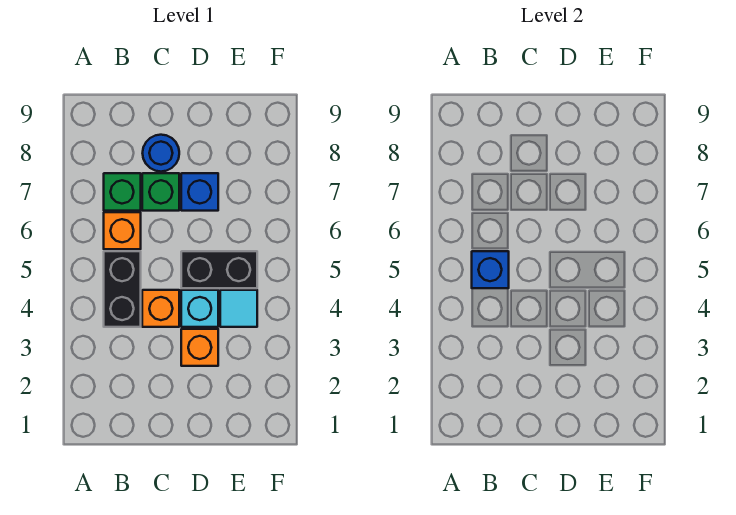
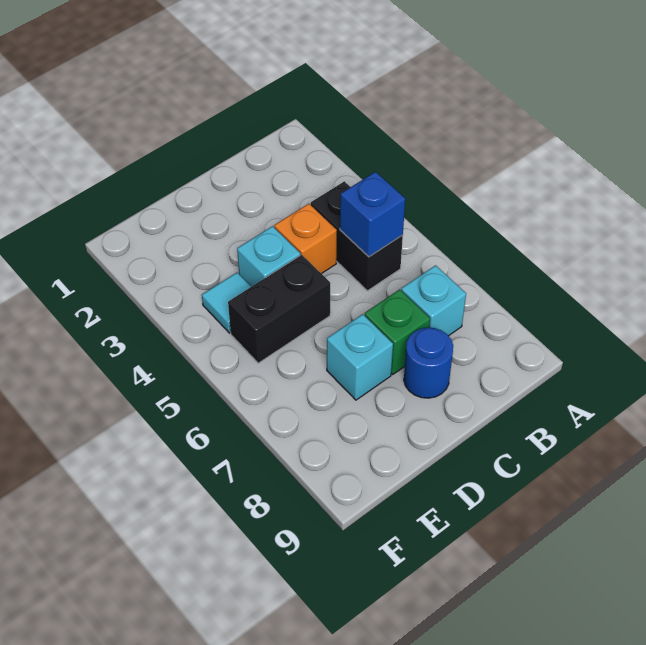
orange 1x1 brick [104,212,141,249] -> none
green 1x1 brick [104,173,141,211] -> cyan 1x1 brick [401,265,466,336]
orange 1x1 brick [181,329,218,366] -> none
blue 1x1 brick [181,173,218,211] -> cyan 1x1 brick [327,314,393,400]

